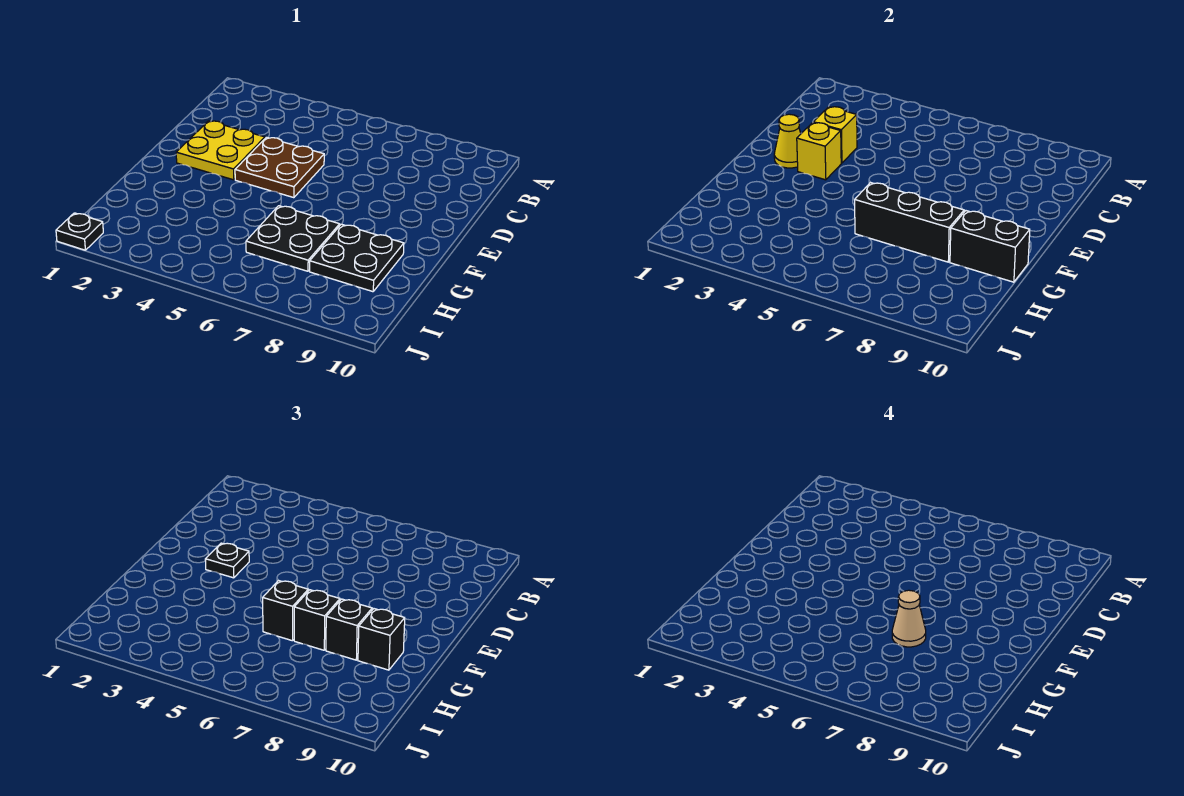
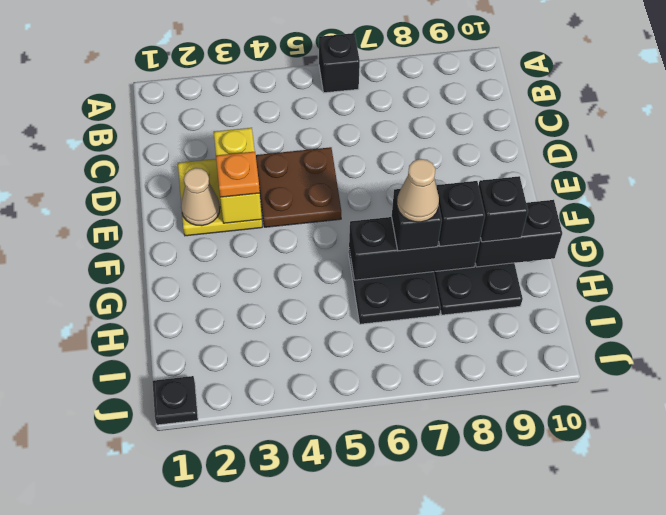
yellow 1x1 cone [774,114,801,168] -> tan 1x1 cone [181,168,220,226]
black 1x1 plate [205,543,249,578] -> orange 1x1 plate [216,152,260,197]
black 1x1 brick [263,580,308,641] -> black 1x1 brick moved to [319,33,360,93]

